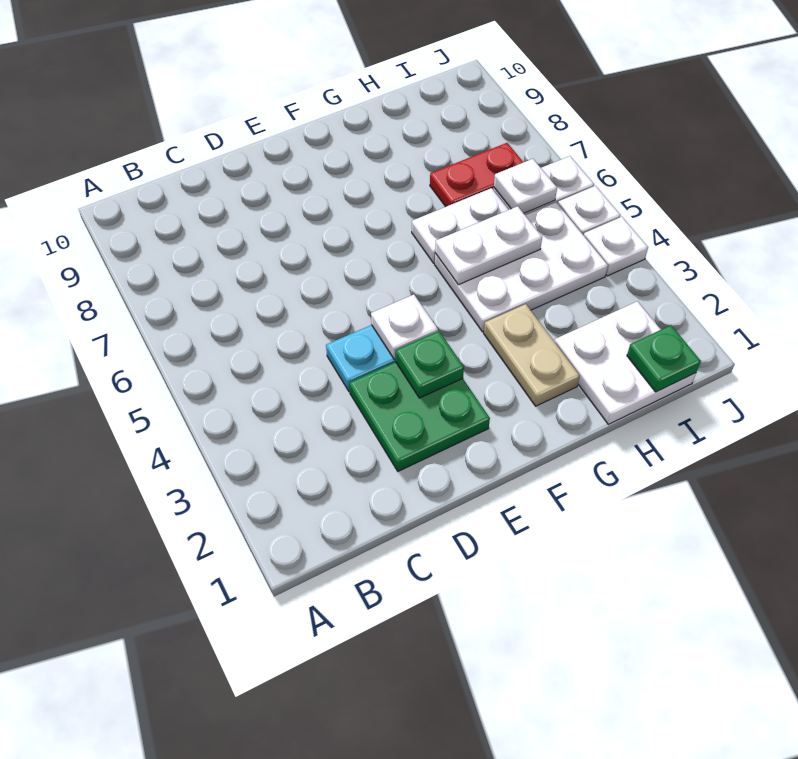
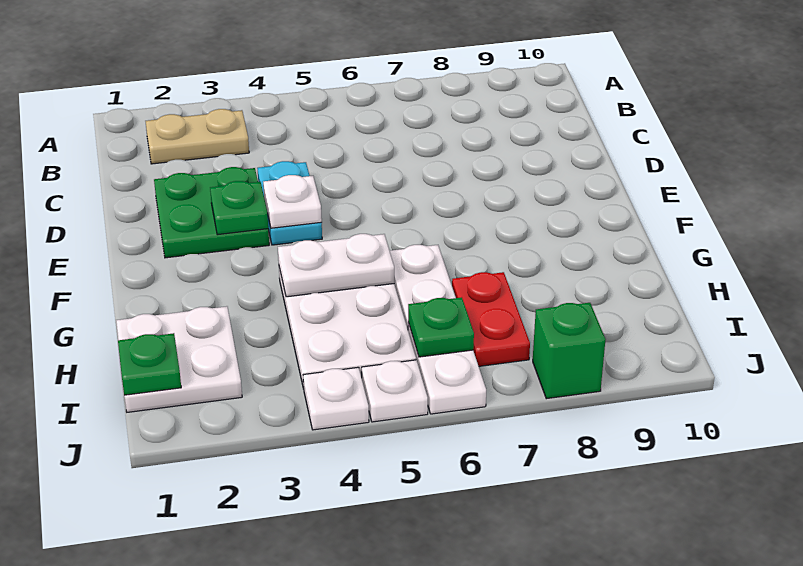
tan 1x2 plate [484,304,580,406] -> tan 1x2 plate moved to [146,109,249,164]
white 1x2 plate [435,206,542,285] -> white 1x2 plate turned to [278,234,394,297]
white 1x1 plate [494,159,557,213] -> green 1x1 plate [408,297,474,357]
none -> green 1x1 brick [533,303,606,399]

